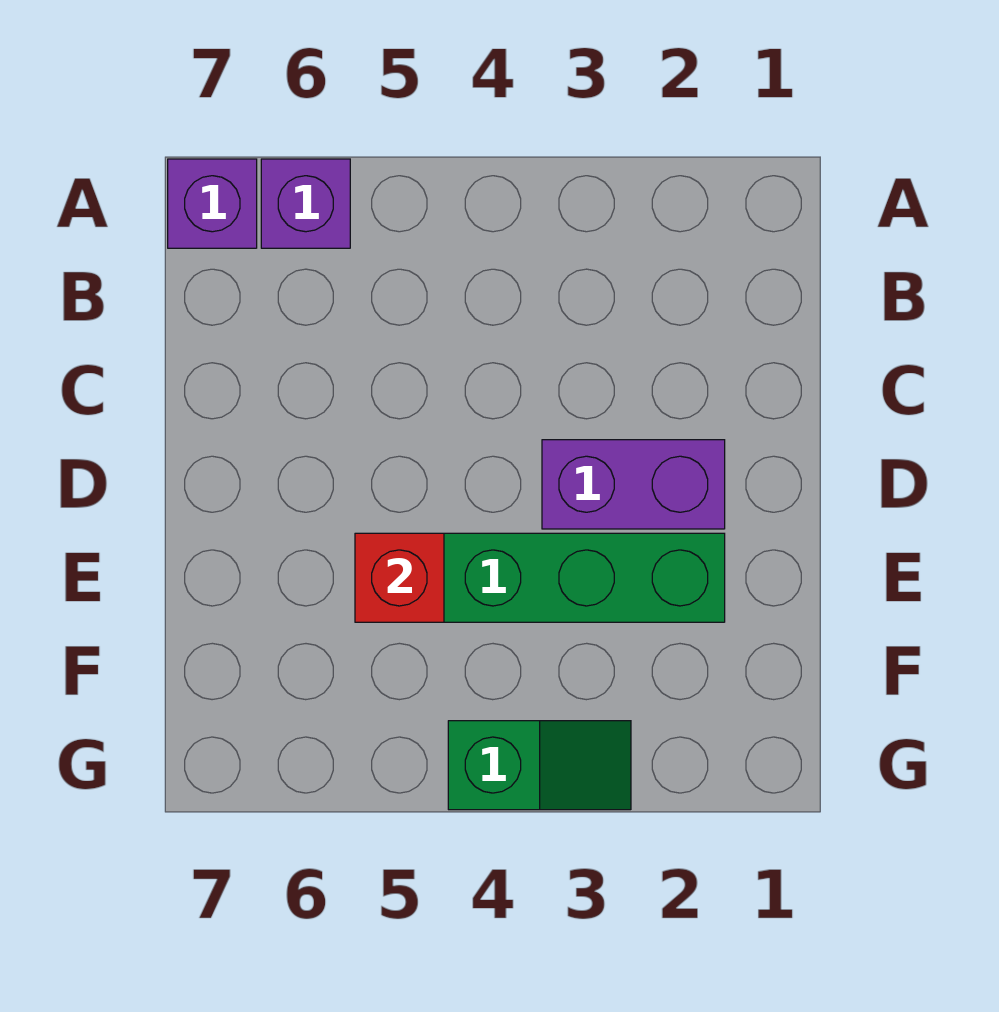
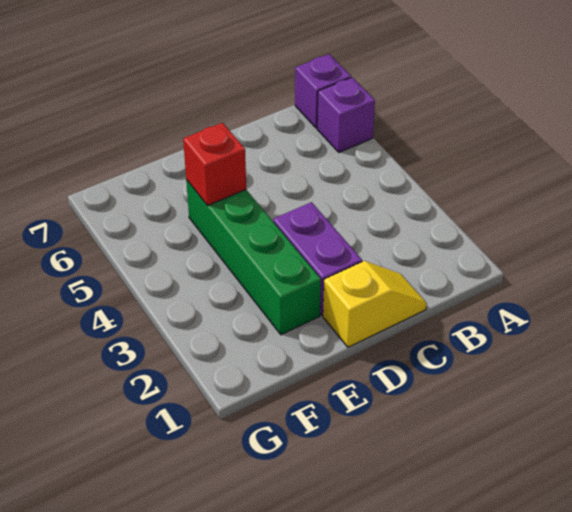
none -> yellow 1x2 slope [323,261,427,347]
green 1x2 slope [448,721,631,810] -> none

